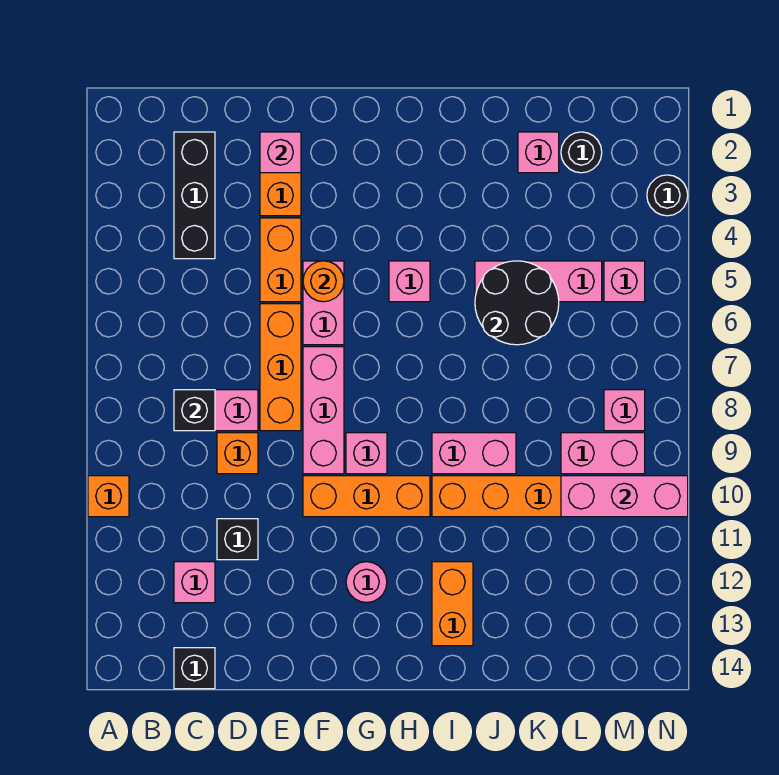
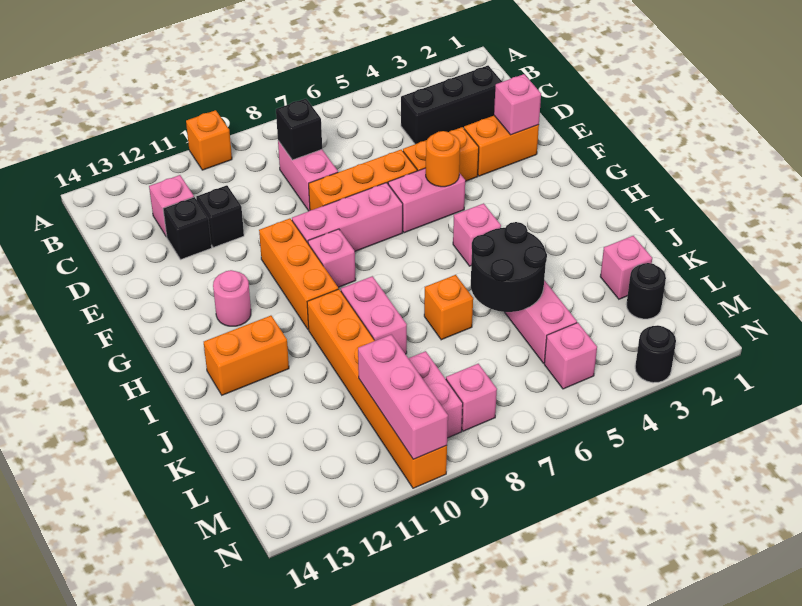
black 1x1 brick [174,648,215,689] -> black 1x1 brick moved to [163,197,212,260]
orange 1x1 brick [217,433,258,474] -> orange 1x1 brick moved to [424,275,473,340]

